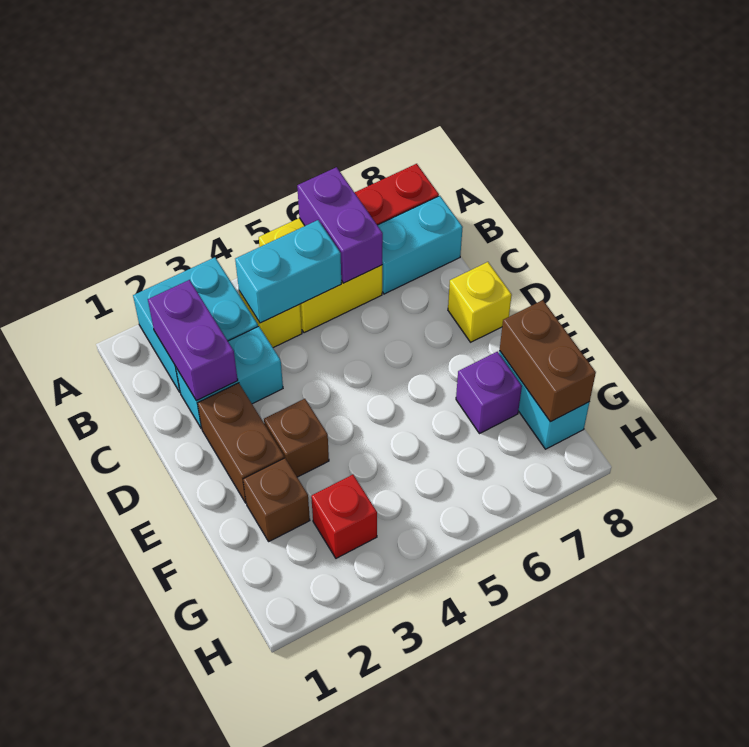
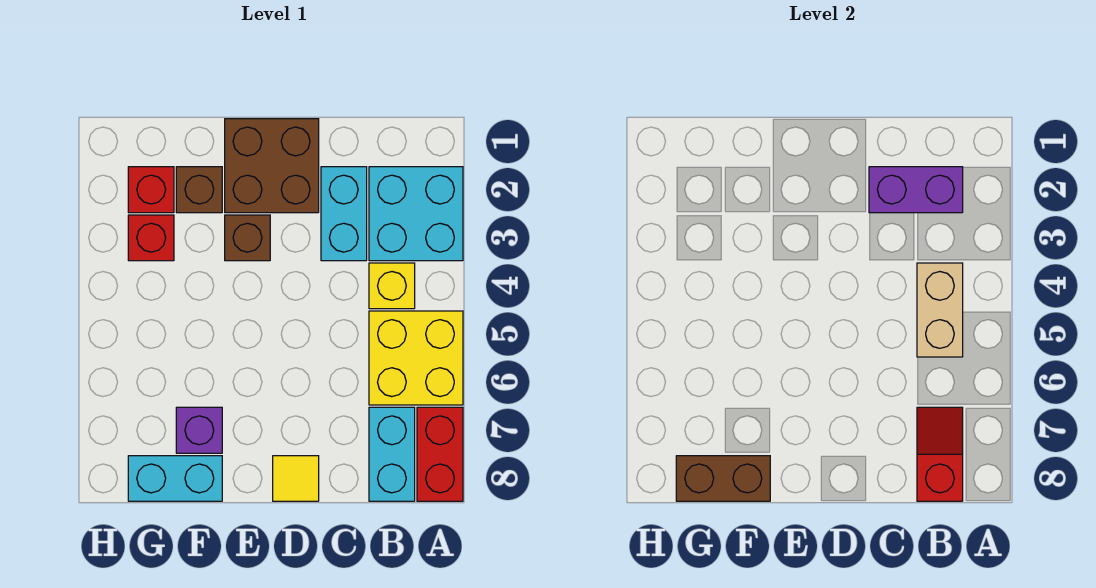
purple 1x2 brick [297,167,383,283] -> none
cyan 1x2 brick [235,220,341,323] -> tan 1x2 brick [917,263,963,357]
none -> red 1x2 slope [917,407,963,501]
brown 1x2 brick [198,383,284,503] -> brown 2x2 brick [225,119,319,213]
yellow 1x1 brick [448,262,512,342] -> yellow 1x1 tile [273,456,319,501]
none -> red 1x1 brick [128,167,174,213]

